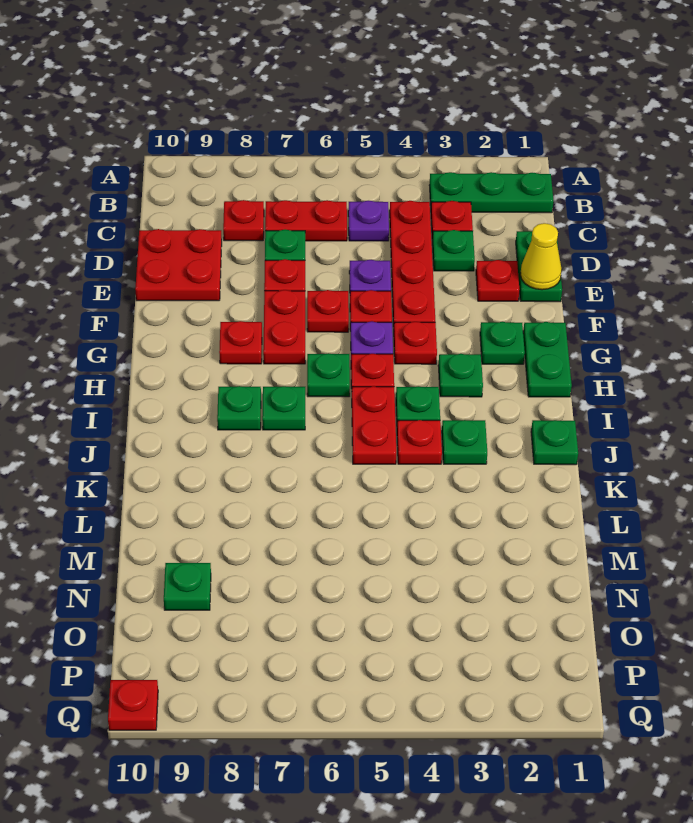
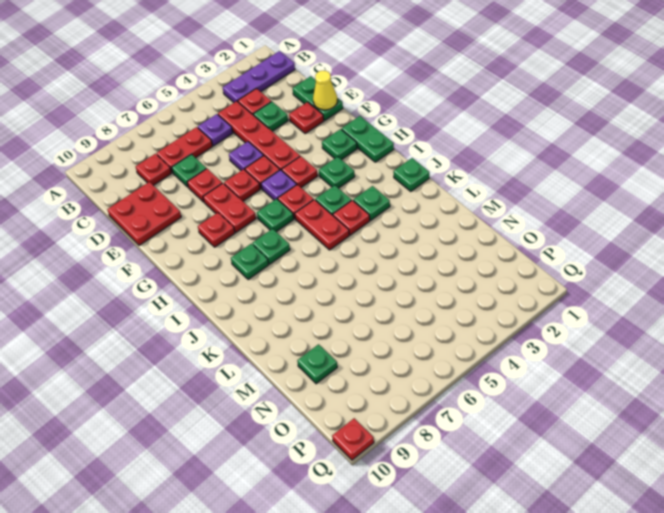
green 1x3 plate [429,172,553,213] -> purple 1x3 plate [223,51,295,102]

